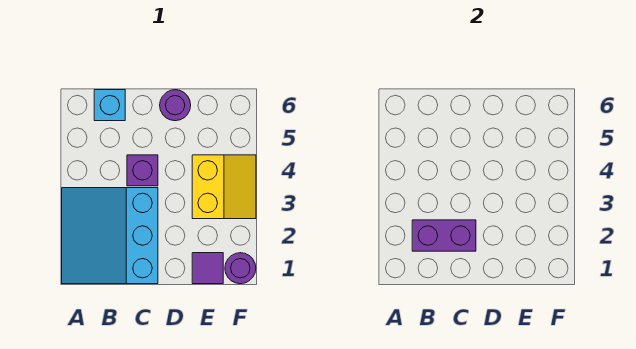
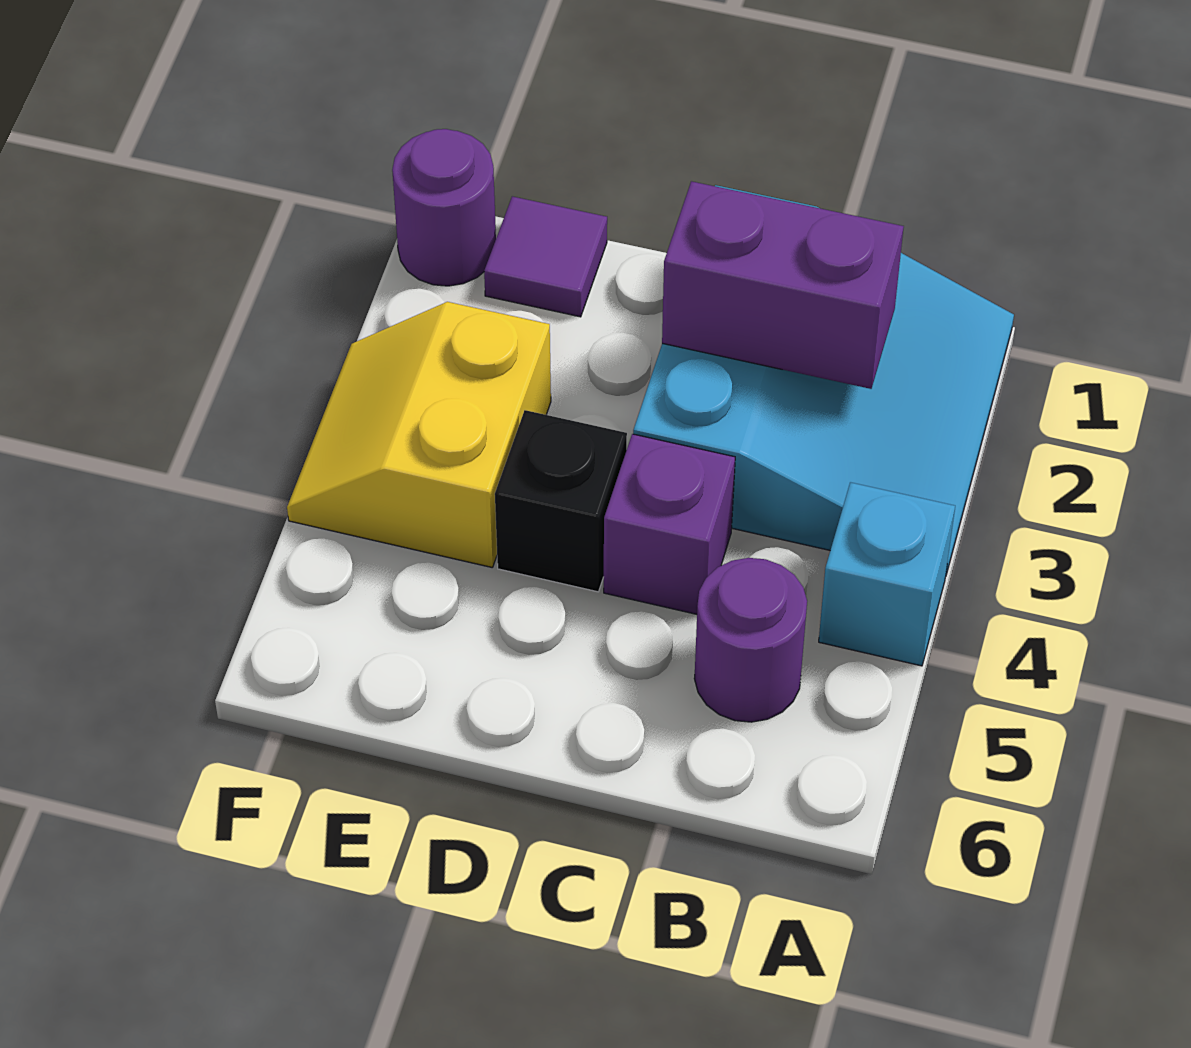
cyan 1x1 brick [94,90,125,121] -> cyan 1x1 brick moved to [819,482,955,666]
none -> black 1x1 brick [495,410,627,592]
purple 1x1 round brick [160,90,191,121] -> purple 1x1 round brick moved to [694,558,807,722]

